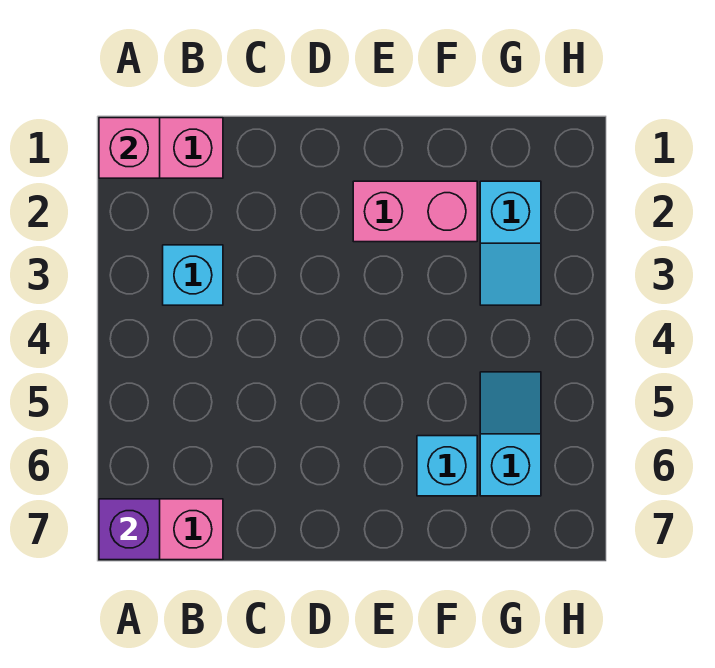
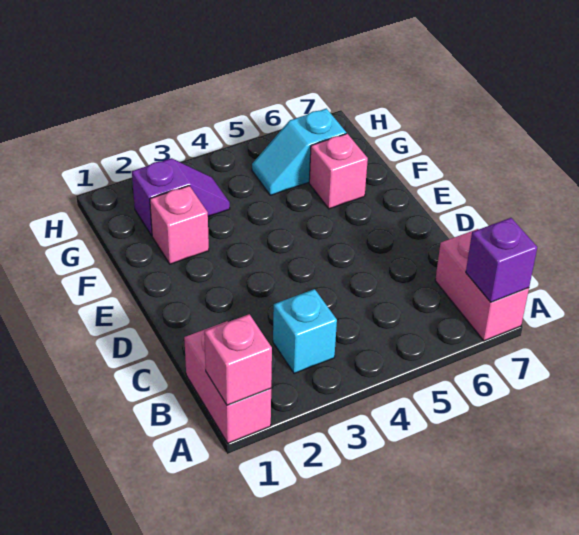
pink 1x2 brick [353,181,477,242] -> pink 1x1 brick [150,186,209,264]
cyan 1x1 brick [417,436,477,496] -> pink 1x1 brick [309,134,368,209]
cyan 1x2 slope [480,181,541,305] -> purple 1x2 slope [132,158,230,235]

